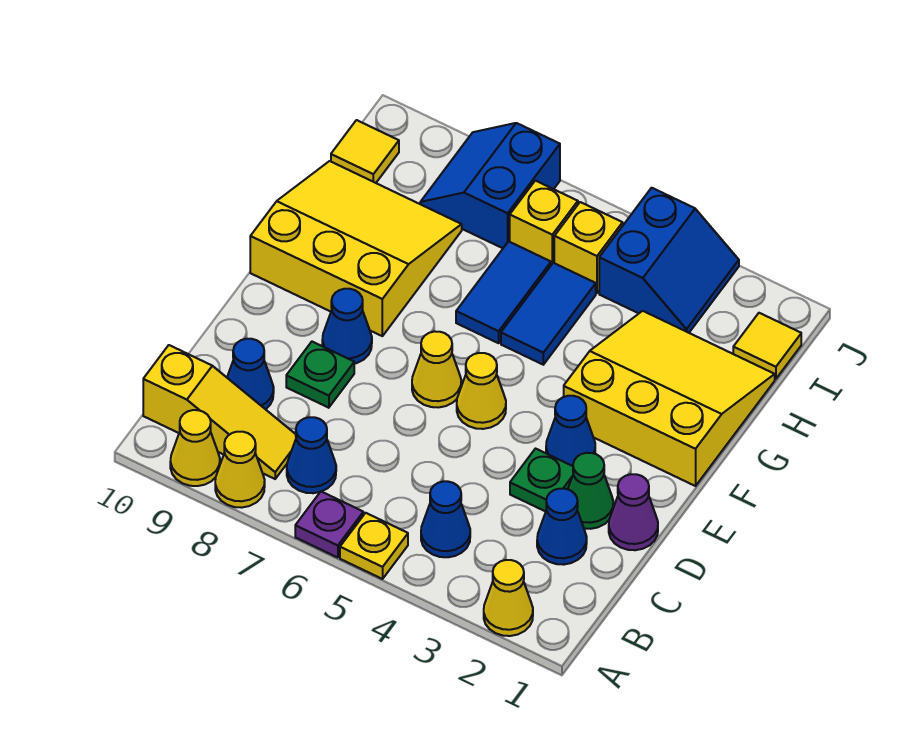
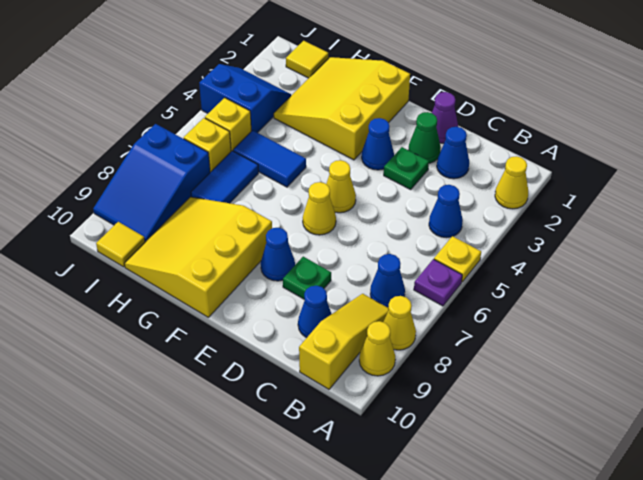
blue 1x2 tile [456,241,551,343] -> blue 1x2 tile turned to [191,151,259,203]
blue 2x2 slope [420,123,560,248] -> blue 2x3 slope [93,124,210,242]

